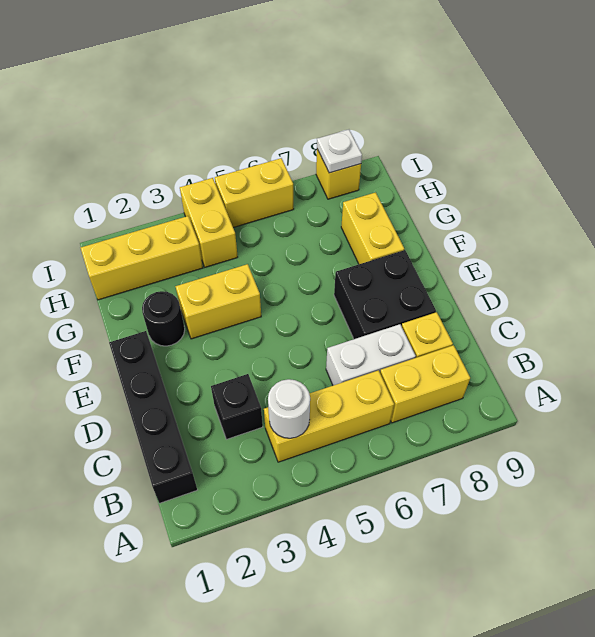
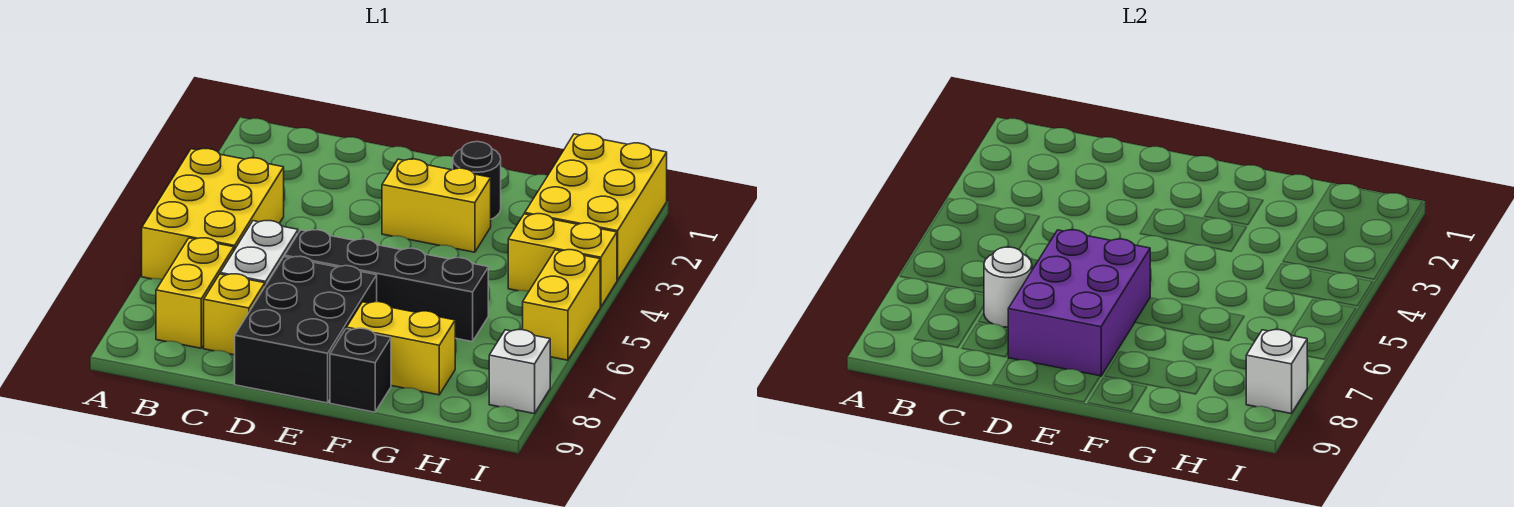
black 1x4 brick [109,331,197,503] -> black 1x4 brick moved to [285,230,488,342]
yellow 1x3 brick [264,370,394,462] -> yellow 2x3 brick [142,149,284,279]
white 1x1 round brick [268,379,310,438] -> white 1x1 round brick moved to [984,247,1032,327]
black 1x1 brick [211,374,263,439] -> black 1x1 brick moved to [330,328,391,412]
none -> purple 2x3 brick [1008,230,1150,376]
black 2x2 brick [334,250,436,339] -> black 2x3 brick [235,256,377,403]
yellow 1x2 brick [175,264,261,339] -> yellow 1x2 brick turned to [382,159,491,252]
yellow 1x3 brick [81,216,203,300] -> yellow 2x3 brick [525,134,667,280]
yellow 1x1 brick [316,149,361,199] -> white 1x1 brick [489,330,550,414]
white 1x1 plate [317,130,362,173] -> white 1x1 brick [1246,330,1307,414]

